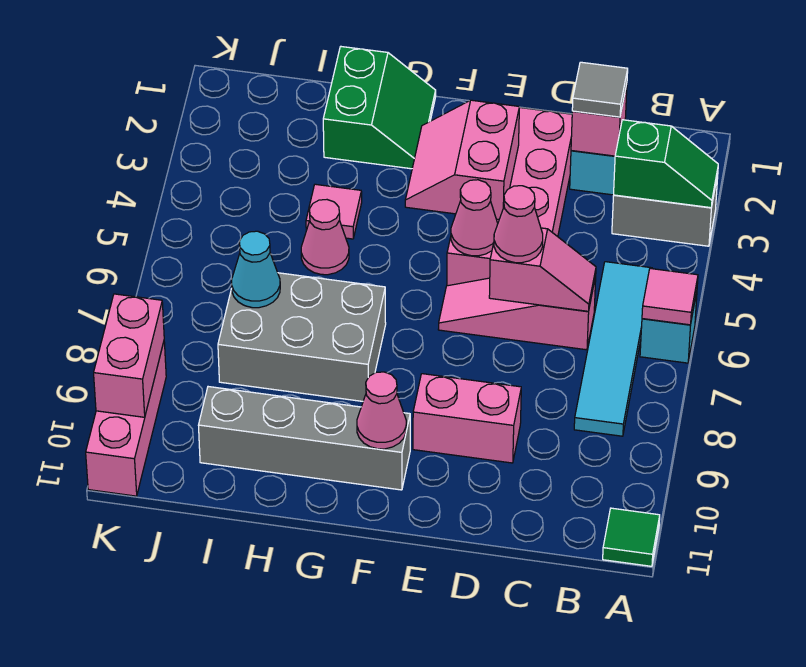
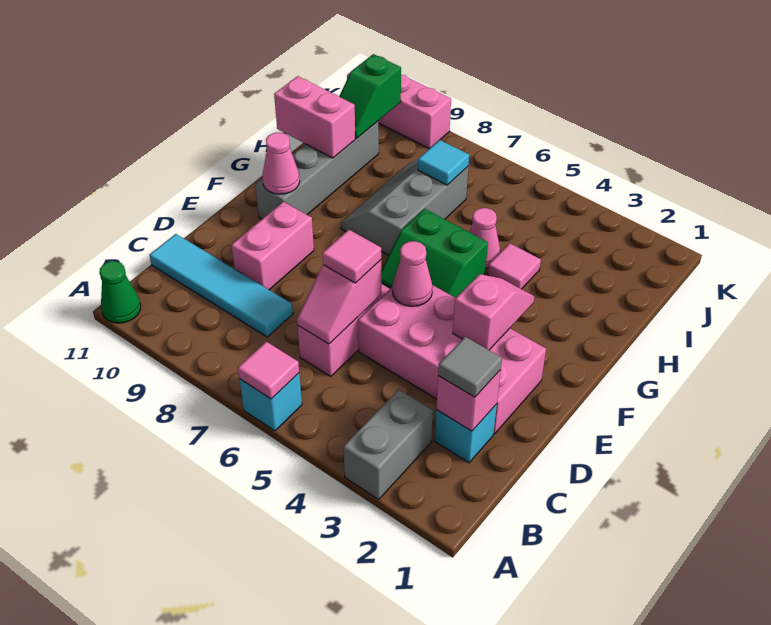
green 1x2 slope [614,120,718,208] -> green 1x2 slope moved to [339,54,401,138]
green 1x1 tile [603,508,660,566] -> green 1x1 cone [100,261,141,323]
cyan 1x4 tile [574,262,652,436] -> cyan 1x4 tile moved to [150,234,293,337]
pink 1x1 cone [494,186,543,263] -> pink 1x1 tile [322,230,381,283]
pink 2x2 slope [405,100,519,219] -> pink 1x2 slope [453,274,534,350]
green 2x2 slope [323,47,436,169] -> green 2x2 slope moved to [381,209,488,298]
grey 2x3 brick [218,273,386,401] -> grey 2x3 slope [341,160,468,255]
cyan 1x1 cone [232,231,280,308] -> cyan 1x1 tile [418,140,469,185]
pink 1x2 brick [94,294,164,417] -> pink 1x2 brick moved to [274,76,355,158]

